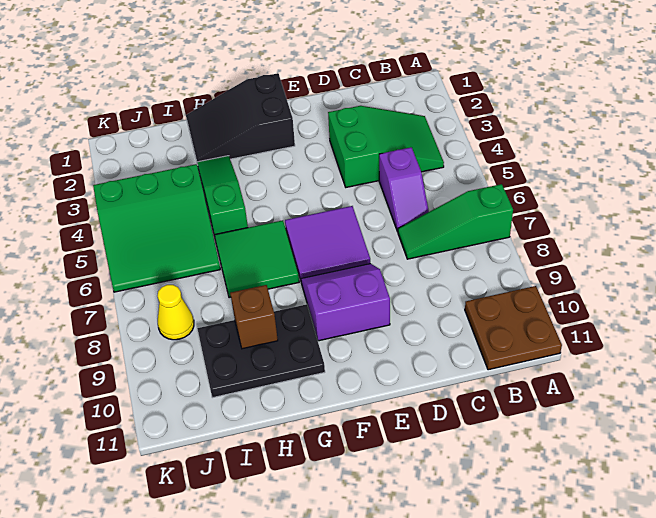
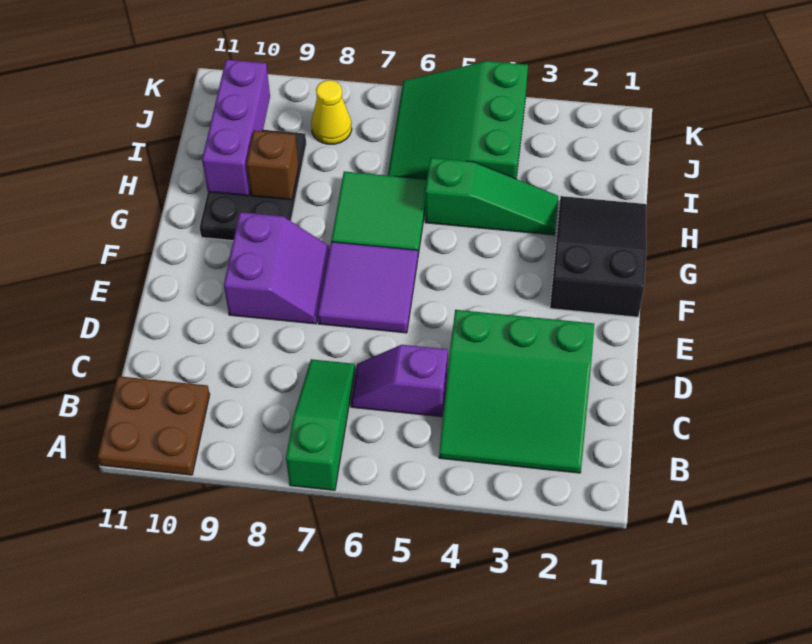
green 2x3 slope [328,106,444,187] -> green 3x3 slope [439,310,594,473]
none -> purple 1x3 brick [202,60,270,196]

